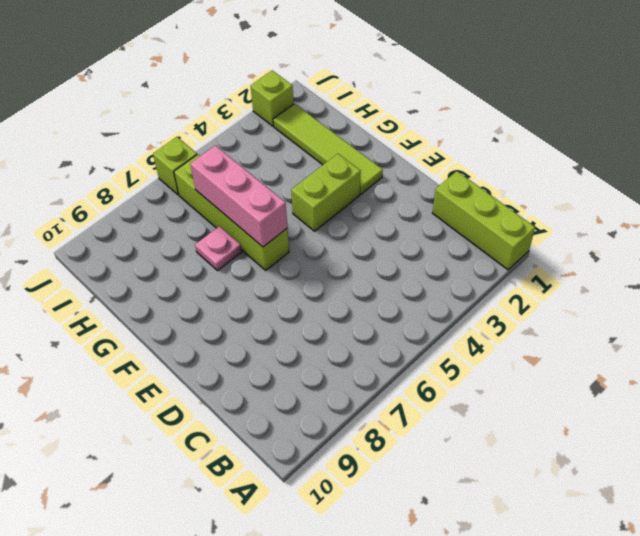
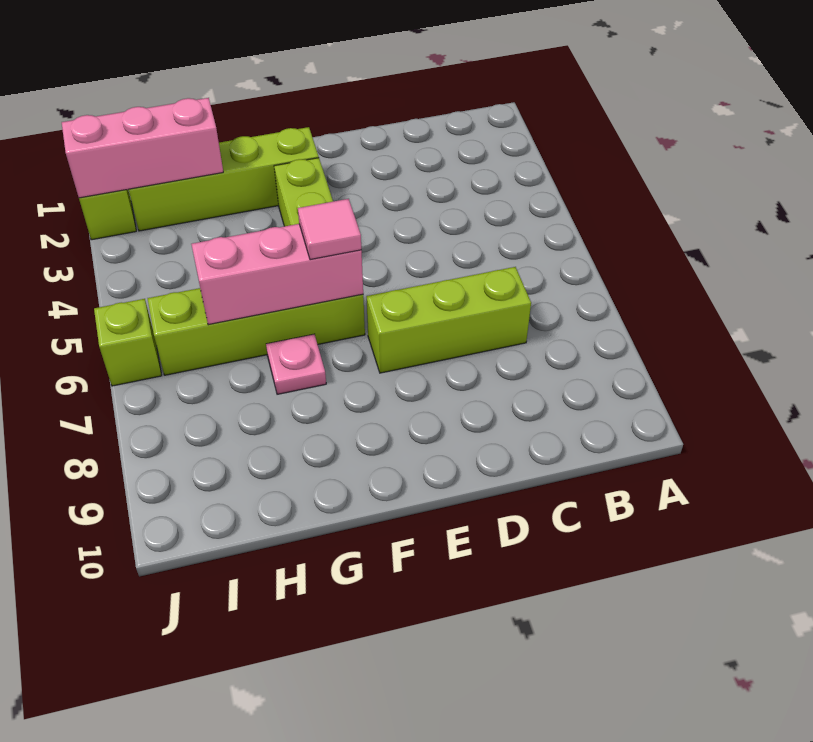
lime 1x3 brick [433,171,535,270] -> lime 1x3 brick moved to [366,267,531,373]
lime 1x4 tile [273,104,383,194] -> lime 1x4 brick [129,127,319,231]
none -> pink 1x1 tile [298,199,361,260]
none -> pink 1x3 brick [62,98,223,198]

